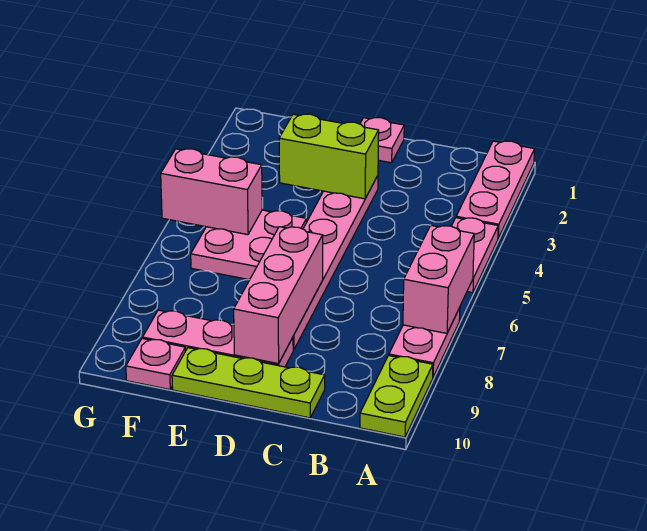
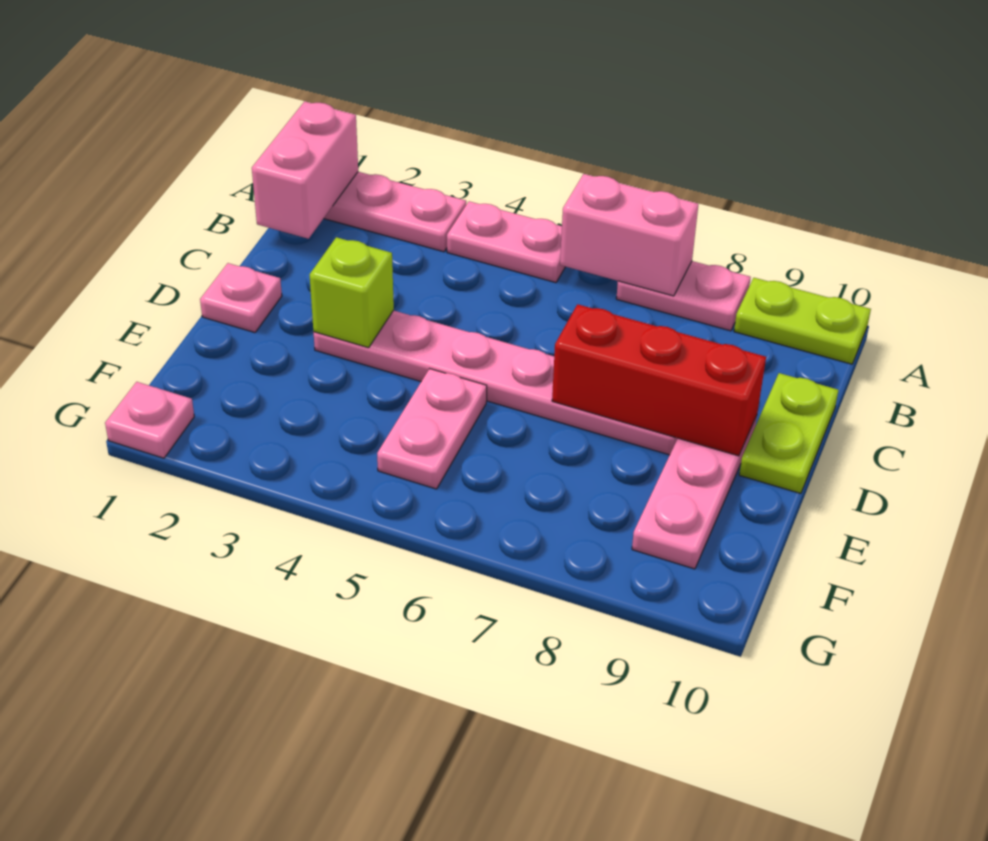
lime 1x3 plate [172,348,325,418] -> lime 1x2 plate [739,373,838,493]
lime 1x2 brick [279,114,379,199] -> lime 1x1 brick [310,237,394,348]
pink 1x3 brick [234,227,323,364] -> red 1x3 brick [552,304,766,456]
pink 2x2 plate [191,210,306,280] -> pink 1x2 plate [377,369,487,489]
pink 1x2 brick [161,149,262,235] -> pink 1x2 brick moved to [252,101,358,239]
pink 1x1 plate [126,339,185,389] -> pink 1x1 plate moved to [105,382,194,458]

